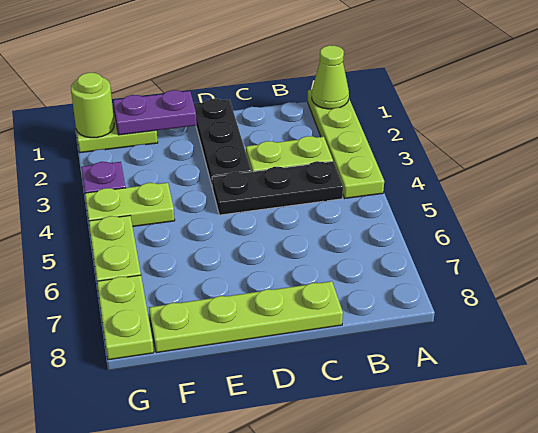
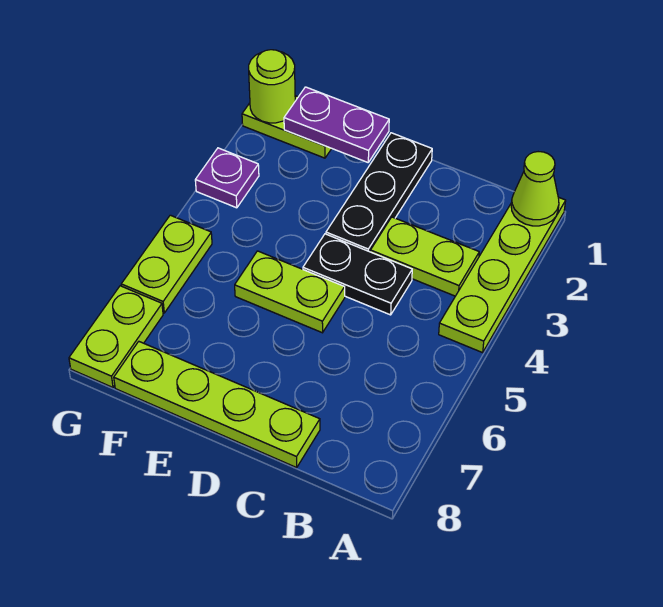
black 1x3 plate [212,161,343,215] -> black 1x2 plate [303,234,412,315]
lime 1x2 plate [85,183,175,227] -> lime 1x2 plate moved to [235,251,345,333]

